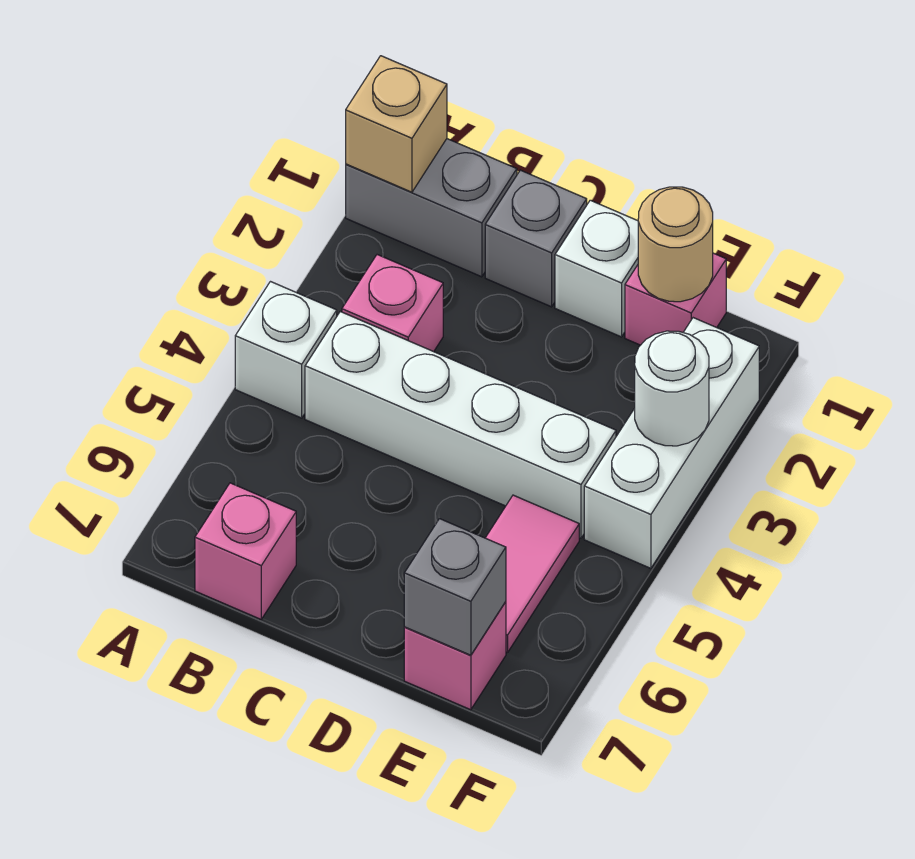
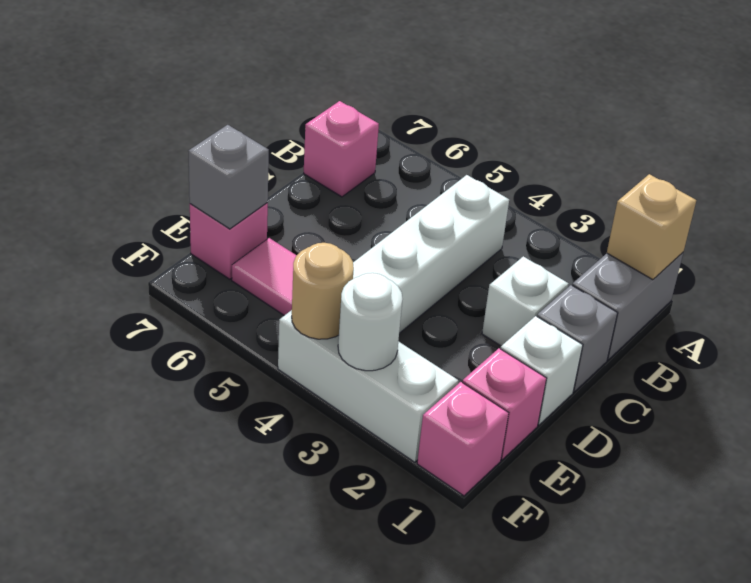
white 1x1 brick [235,282,337,418] -> white 1x1 brick moved to [482,256,568,346]
pink 1x1 brick [342,255,443,352] -> pink 1x1 brick moved to [417,382,509,496]
tan 1x1 round brick [638,187,713,302] -> tan 1x1 round brick moved to [292,243,354,339]

